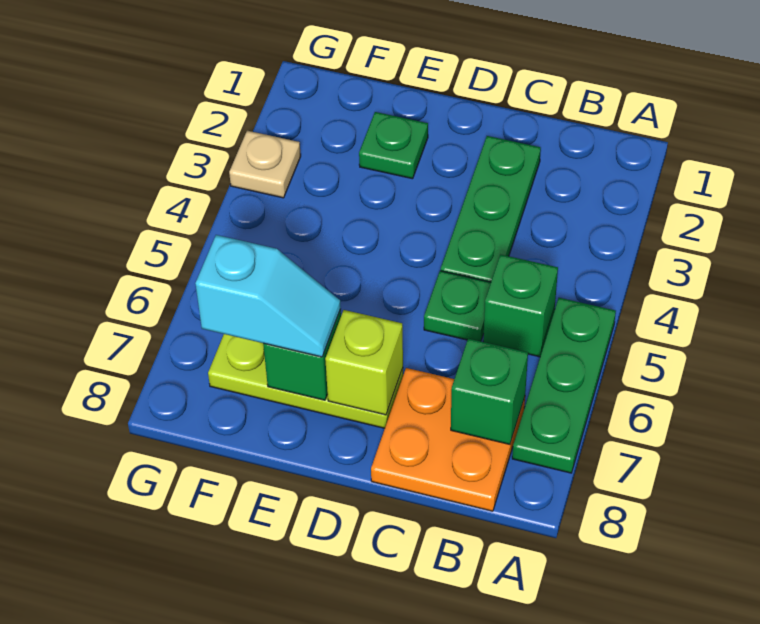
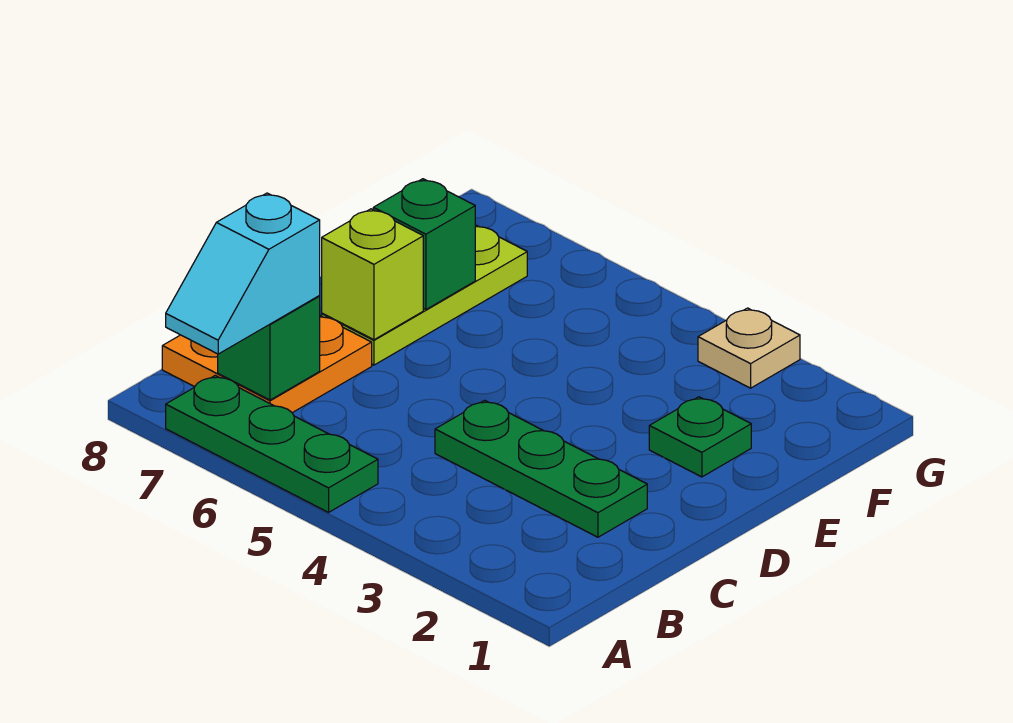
green 1x1 brick [483,255,558,357] -> none
green 1x1 plate [424,271,491,341] -> none
cyan 1x2 slope [195,235,341,357] -> cyan 1x2 slope moved to [166,193,320,354]

